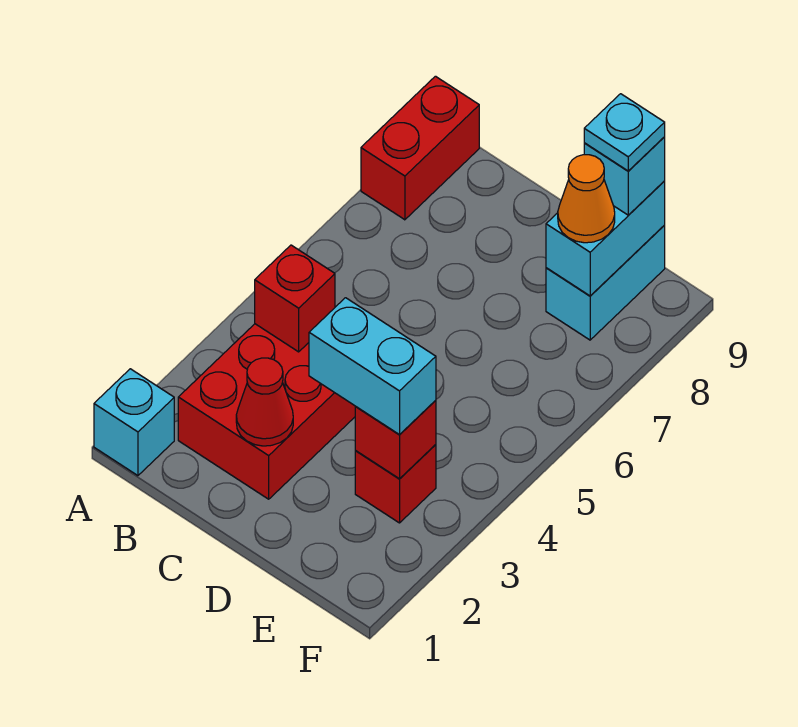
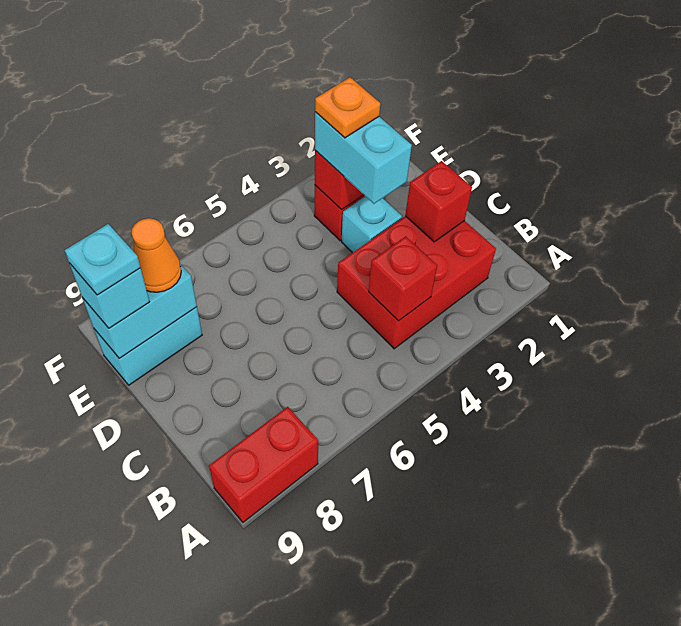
cyan 1x1 brick [94,369,174,476] -> cyan 1x1 brick moved to [342,196,402,253]
red 1x1 cone [236,358,293,446] -> red 1x1 brick [405,161,472,242]
none -> orange 1x1 plate [315,77,380,138]

